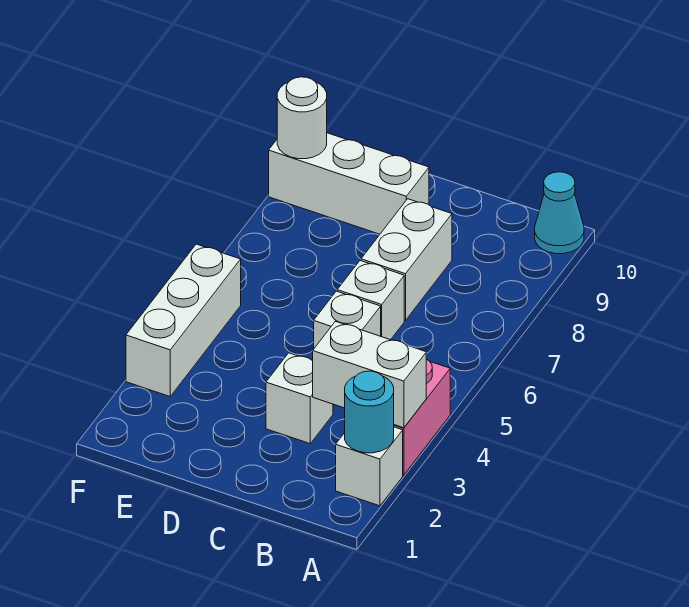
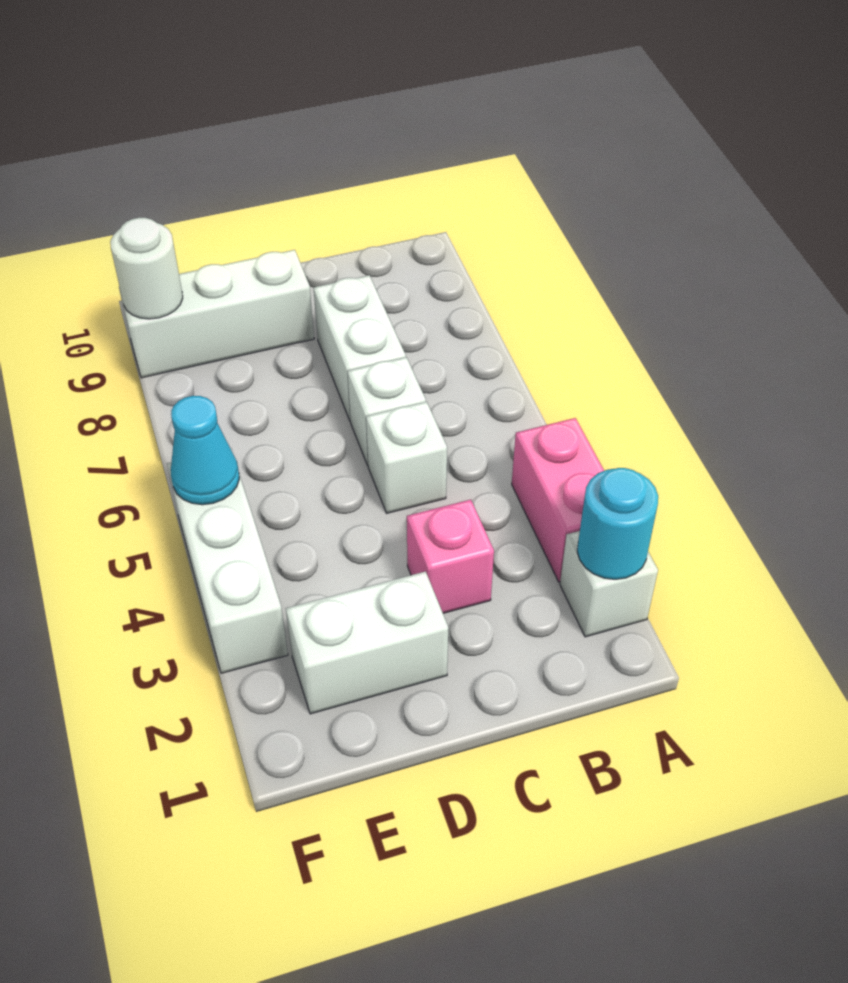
white 1x2 brick [313,321,426,428] -> white 1x2 brick moved to [286,572,448,714]
cyan 1x1 cone [535,172,584,254] -> cyan 1x1 cone moved to [171,396,239,505]
white 1x1 brick [266,353,333,444] -> pink 1x1 brick [407,500,494,613]

